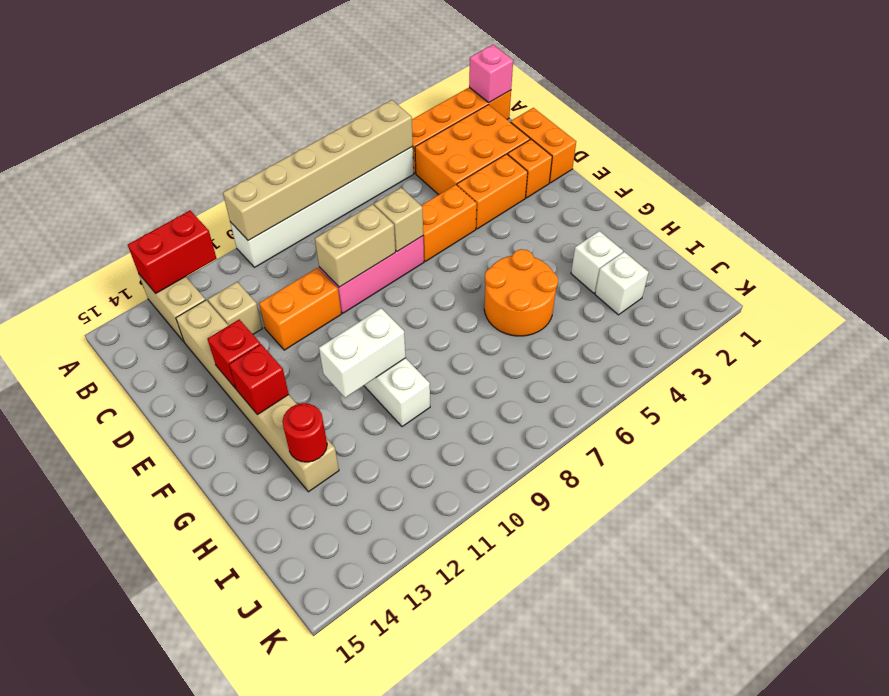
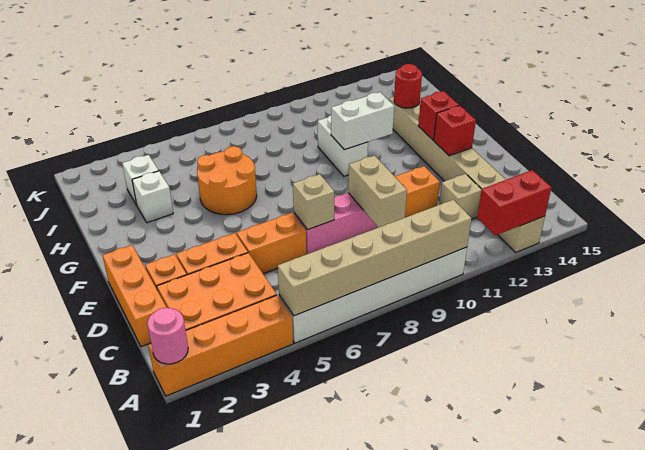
pink 1x1 brick [469,45,513,102] -> pink 1x1 round brick [147,308,188,364]
orange 1x2 brick [511,108,576,183] -> orange 1x3 brick [102,245,167,347]
tan 1x2 brick [315,204,395,287] -> tan 1x2 brick turned to [348,155,407,228]

